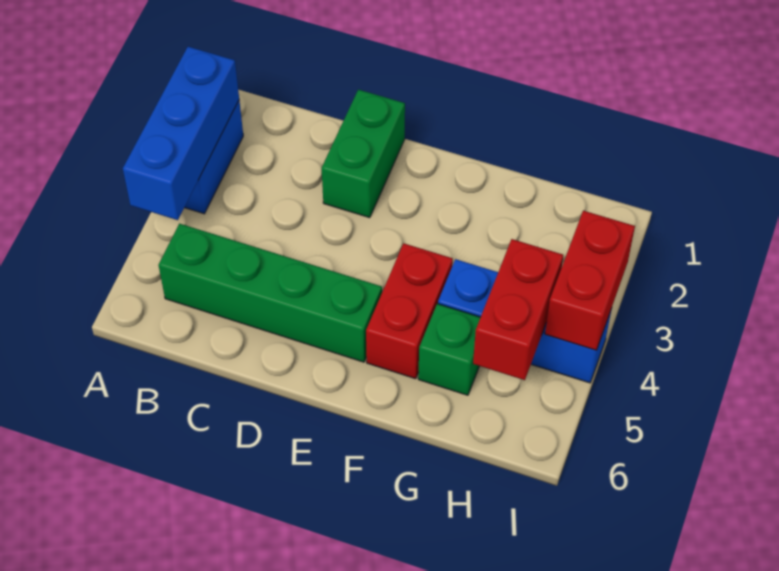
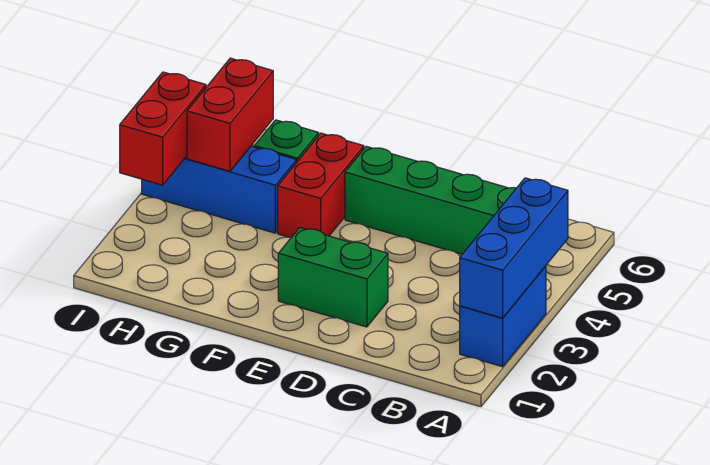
green 1x2 brick [322,90,405,218] -> green 1x2 brick turned to [278,228,388,327]

